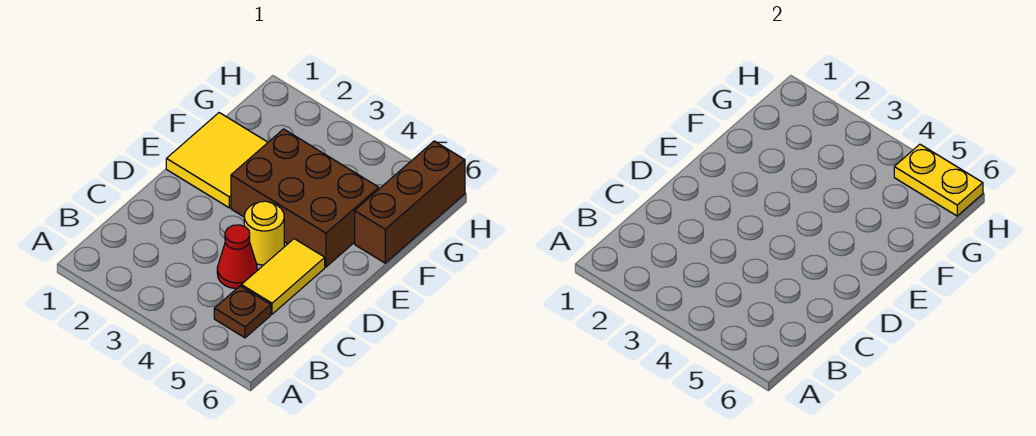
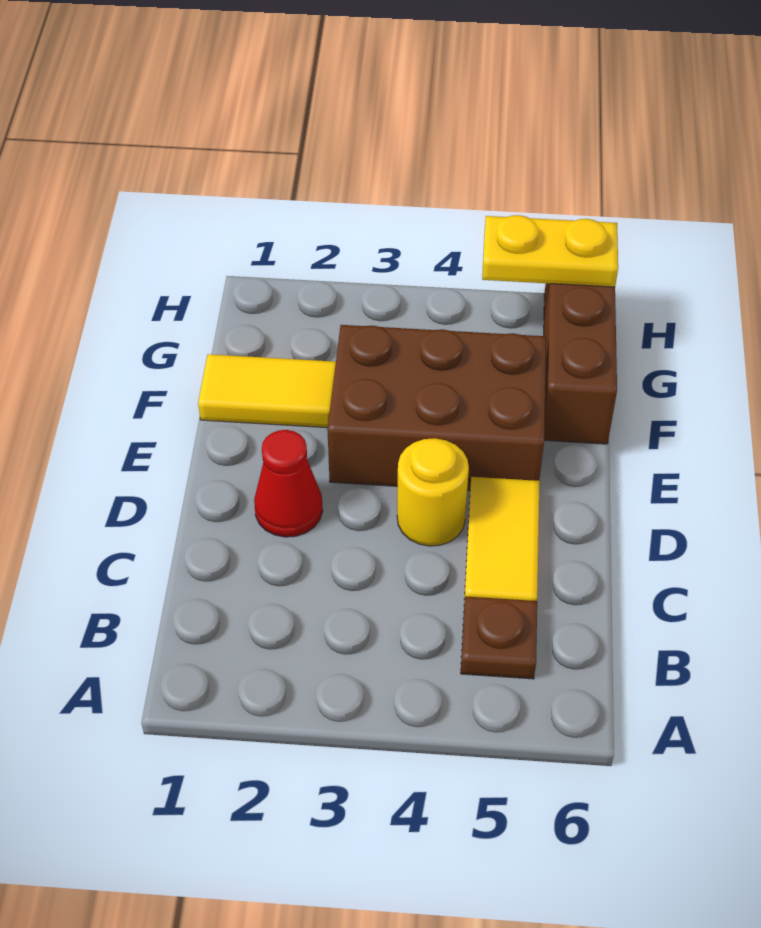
red 1x1 cone [217,225,257,289] -> red 1x1 cone moved to [254,430,323,537]
yellow 2x2 tile [166,113,268,208] -> yellow 1x2 tile [198,354,336,428]

